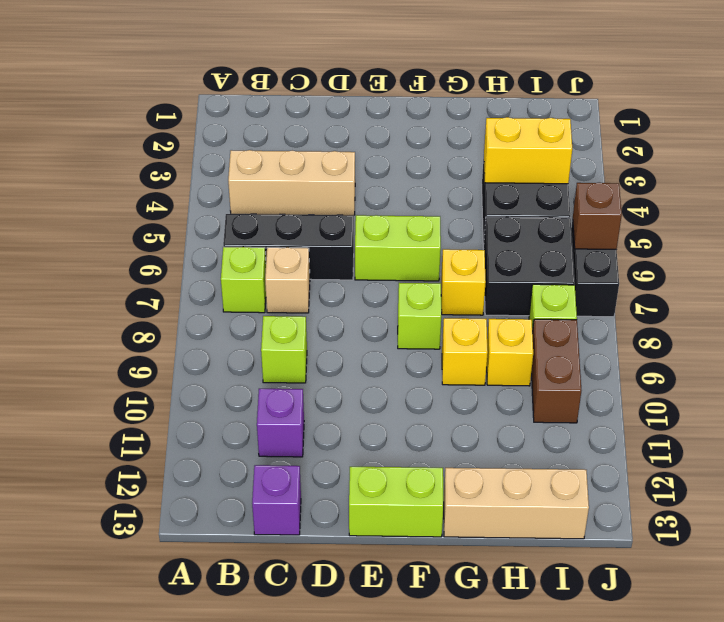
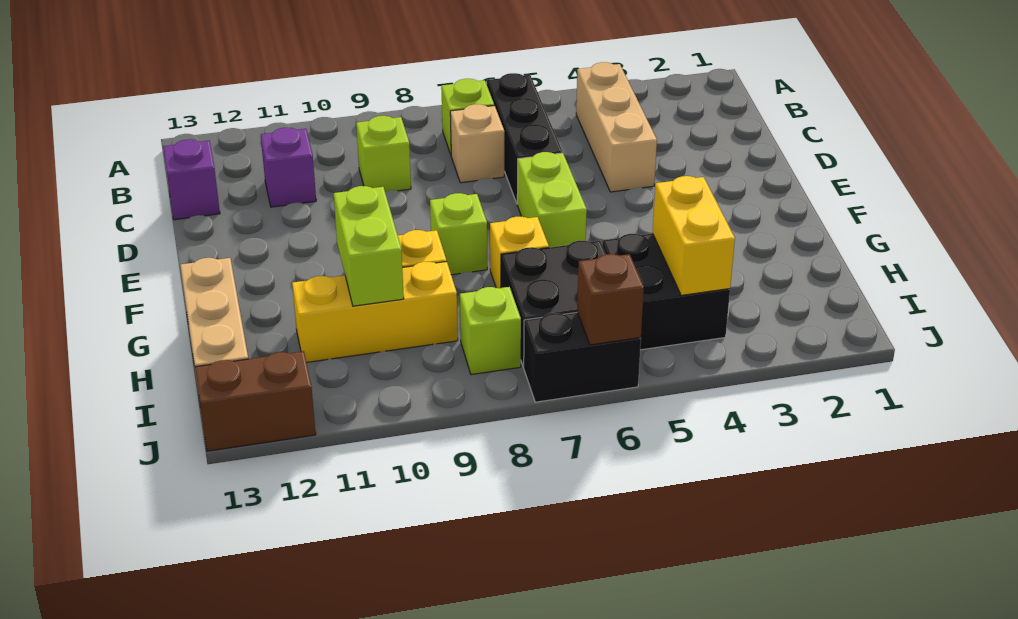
lime 1x2 brick [349,467,443,537] -> lime 1x2 brick moved to [334,186,404,306]
yellow 1x1 brick [487,319,533,386] -> yellow 1x3 brick [292,261,458,362]
brown 1x2 brick [531,319,581,423] -> brown 1x2 brick moved to [195,351,316,451]

